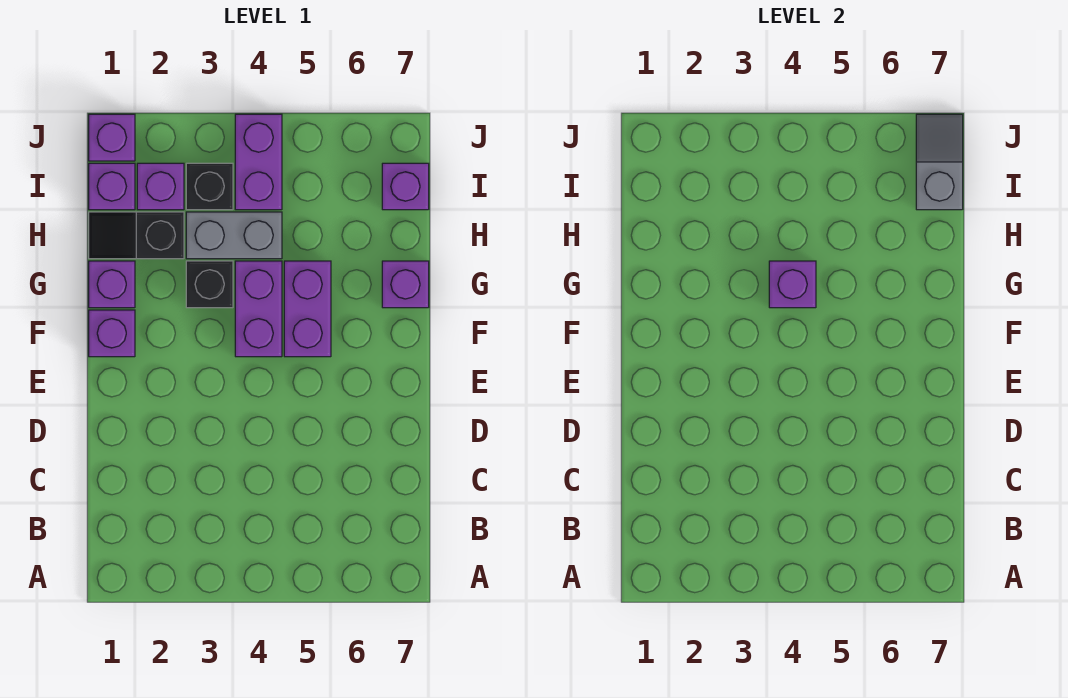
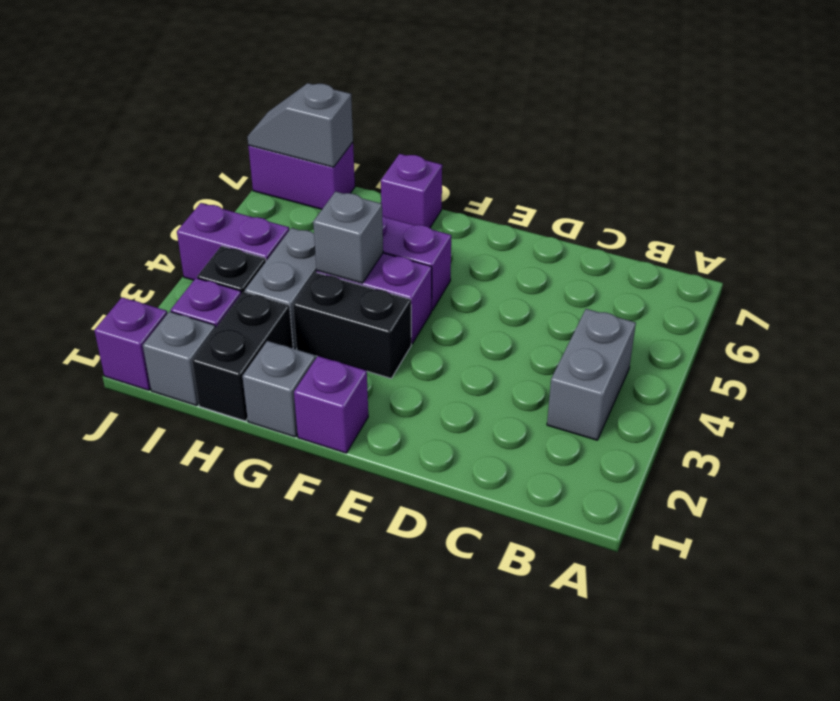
none -> grey 1x2 brick [547,309,636,440]
purple 1x1 brick [89,261,135,308] -> grey 1x1 brick [242,341,315,437]
black 1x1 brick [186,261,233,308] -> black 1x2 brick [293,273,411,378]
purple 1x1 brick [769,261,816,308] -> grey 1x1 brick [313,191,383,283]
black 1x2 slope [89,212,184,259] -> black 1x2 brick [192,292,293,421]
purple 1x1 brick [89,163,135,210] -> grey 1x1 brick [143,312,216,406]
purple 1x1 brick [382,163,429,210] -> purple 1x2 brick [248,142,355,209]

